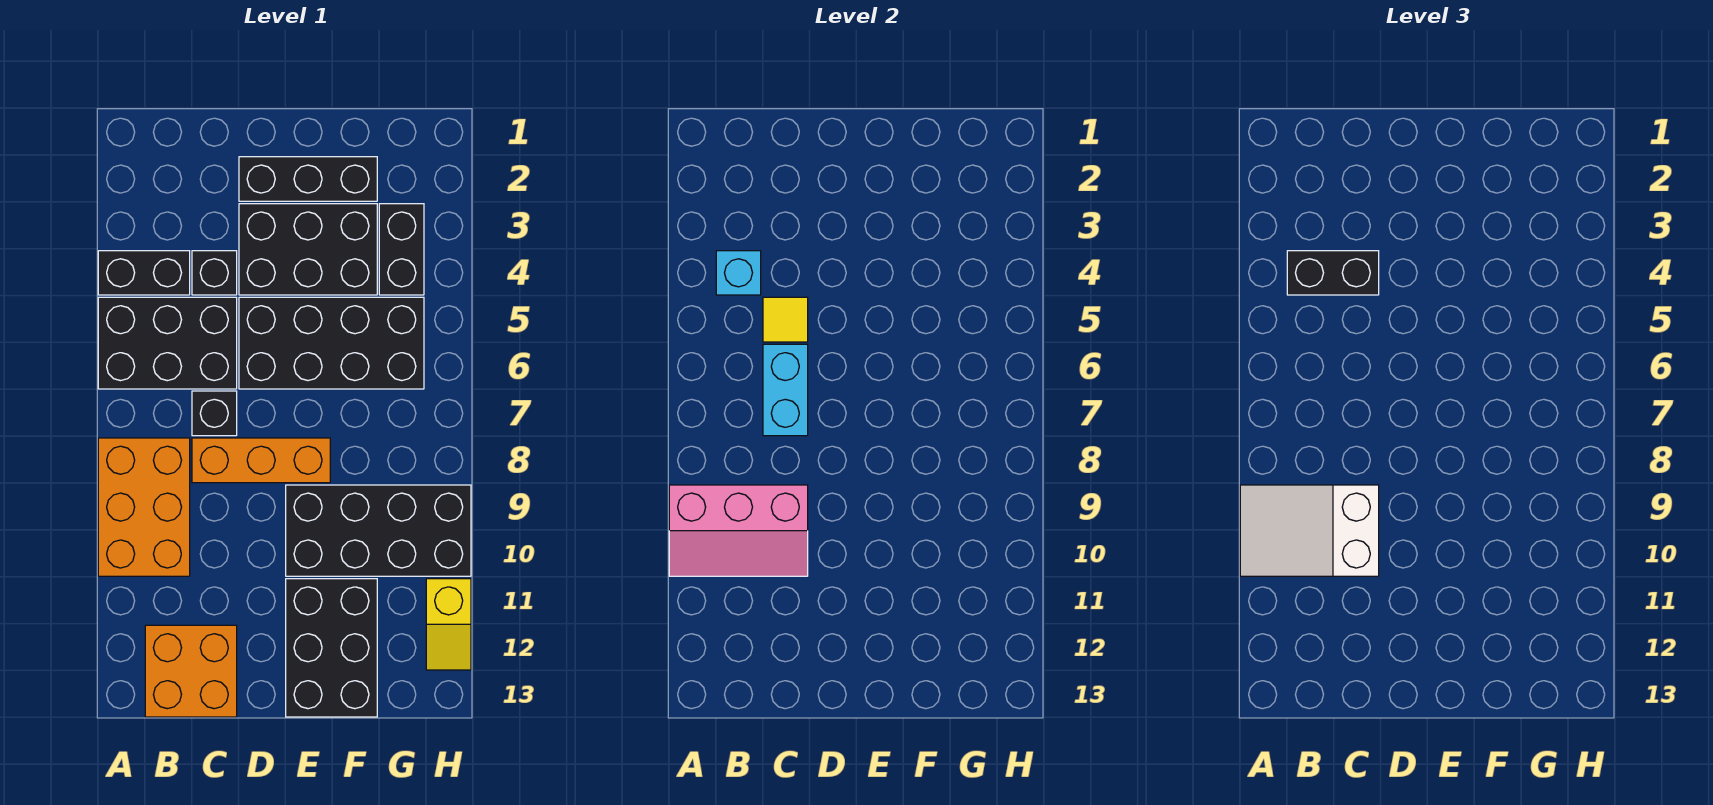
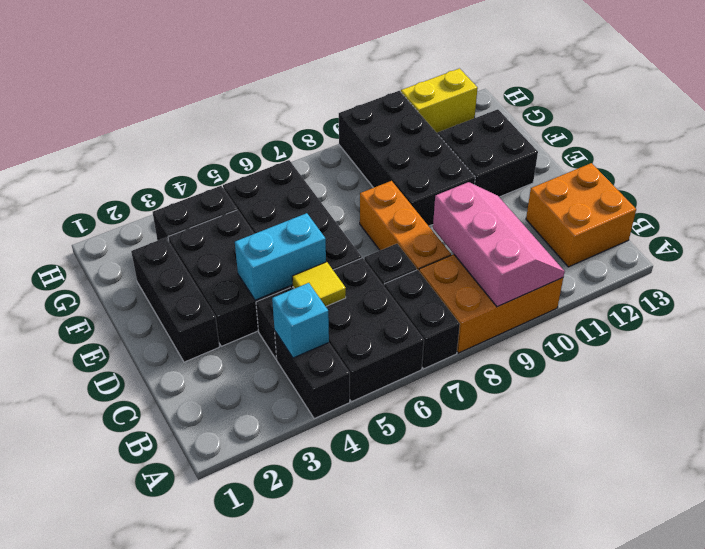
white 2x3 slope [1240,485,1379,576] -> none
black 1x2 brick [1287,251,1379,295] -> black 1x2 brick moved to [384,270,460,369]
cyan 1x2 brick [763,344,808,436] -> cyan 1x2 brick moved to [235,213,326,300]
black 2x3 brick [286,579,377,717] -> black 2x2 brick [438,109,538,197]
yellow 1x2 slope [426,579,471,670] -> yellow 1x2 brick [401,68,478,133]

